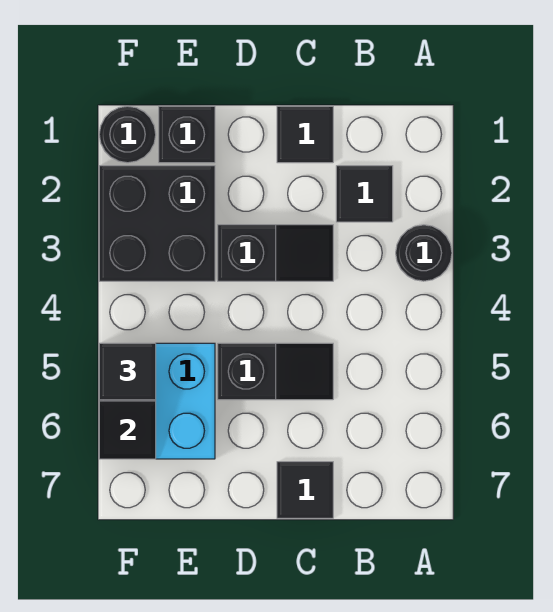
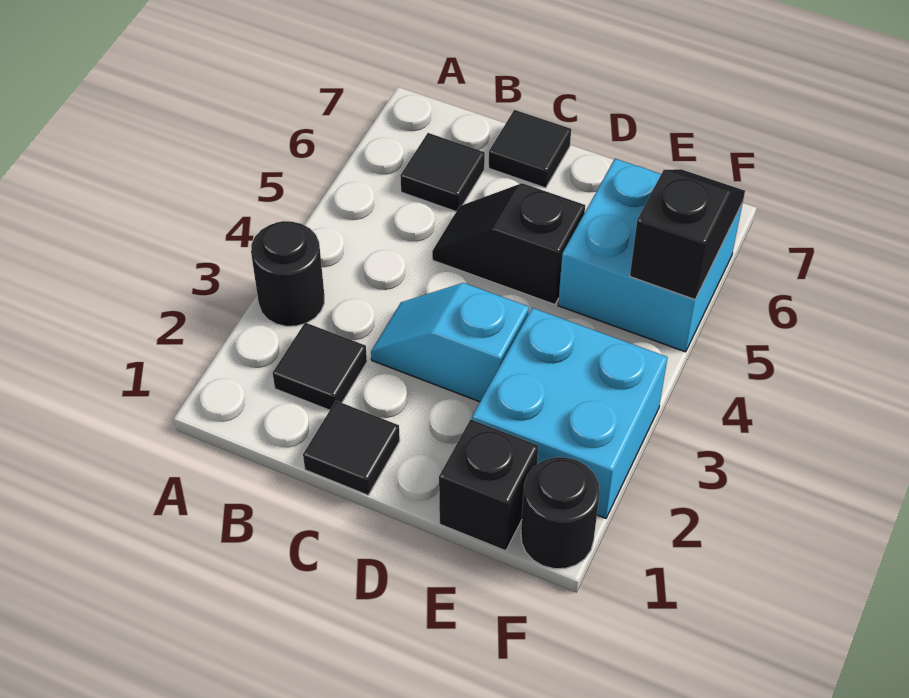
black 1x2 slope [218,225,333,281] -> cyan 1x2 slope [371,283,529,402]
black 2x2 brick [99,166,215,281] -> cyan 2x2 brick [472,308,668,518]
black 1x1 tile [99,343,156,400] -> black 1x1 tile moved to [400,133,485,211]

